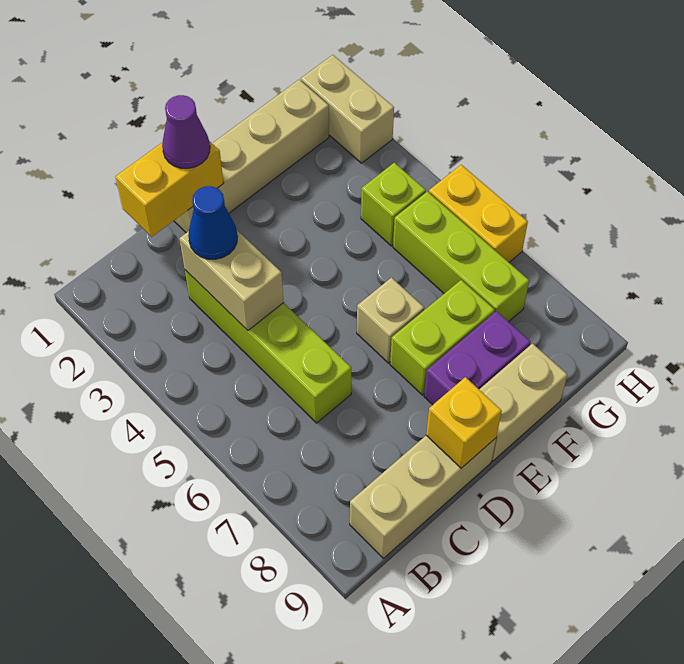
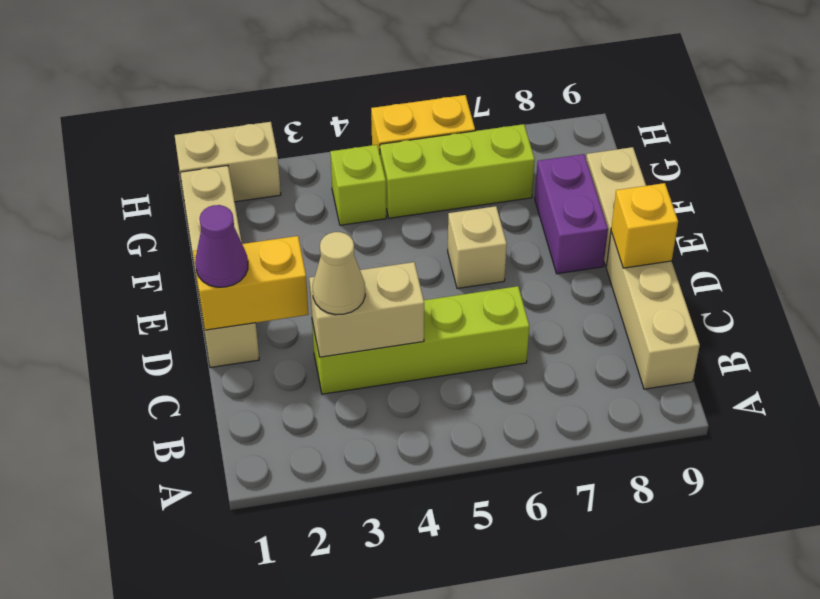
yellow 1x2 brick [116,141,224,237] -> yellow 1x2 brick turned to [193,236,309,330]
blue 1x1 cone [188,186,238,259] -> tan 1x1 cone [313,232,365,315]
lime 1x2 brick [390,280,495,395] -> none

